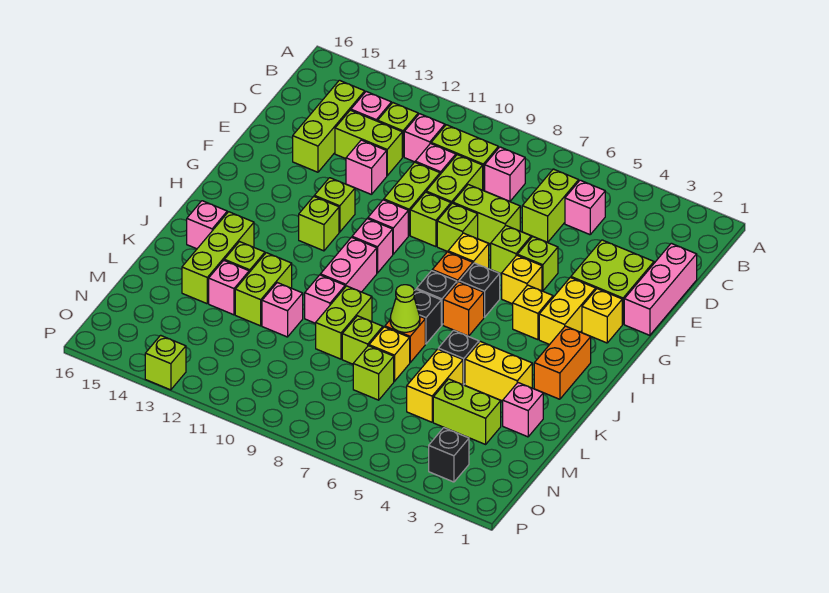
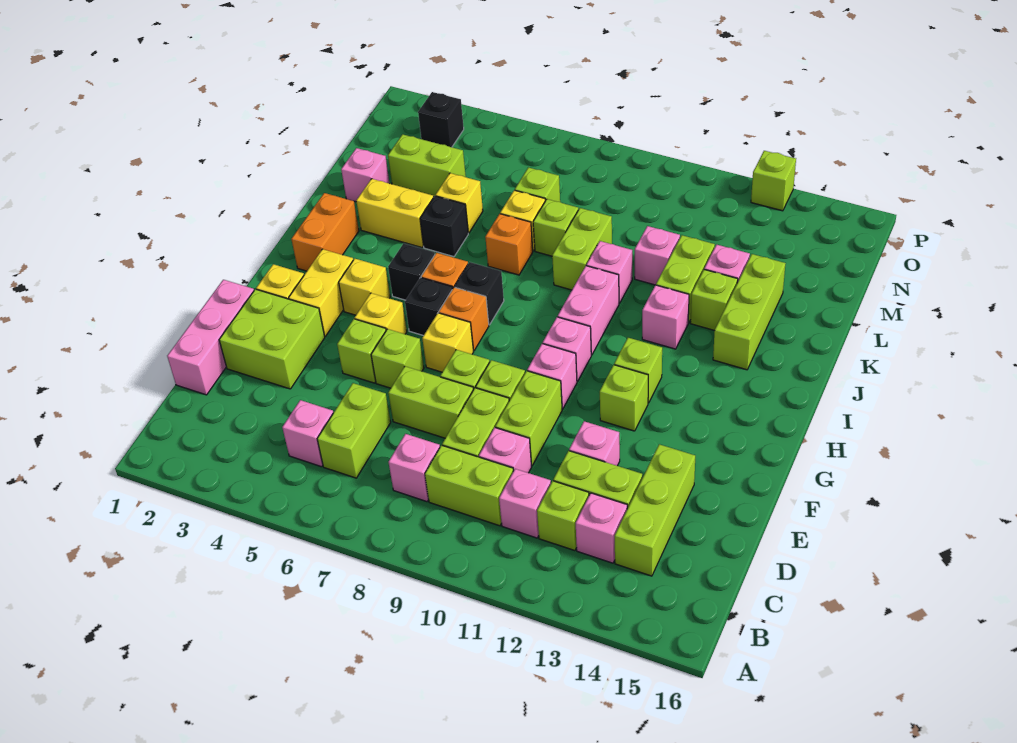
black 1x1 brick [414,289,441,344] -> black 1x1 brick moved to [388,243,435,300]
pink 1x1 brick [187,201,228,249] -> pink 1x1 brick moved to [642,285,689,349]
lime 1x1 cone [390,285,420,332] -> none
yellow 1x2 brick [407,349,463,422] -> yellow 1x1 brick [436,173,483,233]

